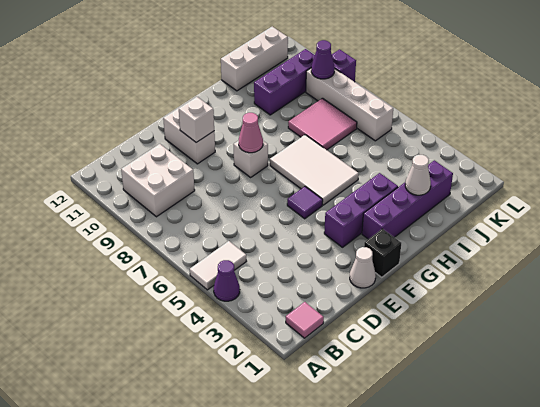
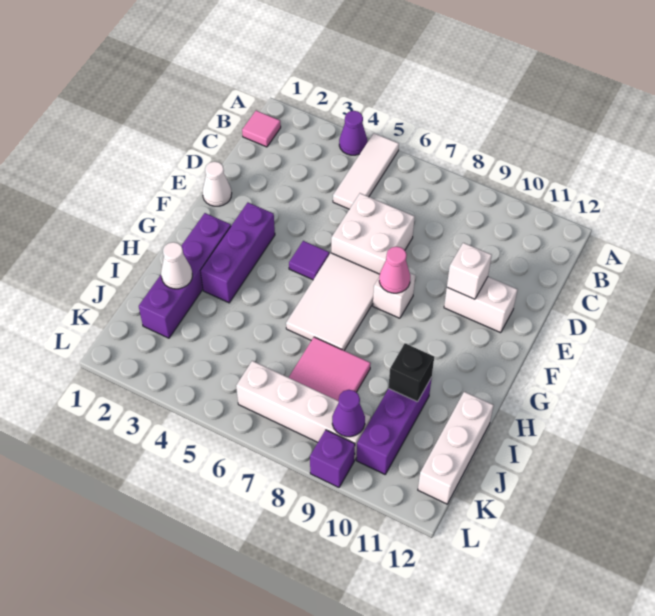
white 1x2 tile [190,241,247,290] -> white 1x3 tile [333,133,399,209]
white 2x2 brick [121,144,195,217] -> white 2x2 brick moved to [331,193,415,274]
black 1x1 brick [364,229,401,277] -> black 1x1 brick moved to [388,344,434,402]
white 2x3 tile [270,135,359,205] -> white 2x3 tile turned to [286,253,380,350]

